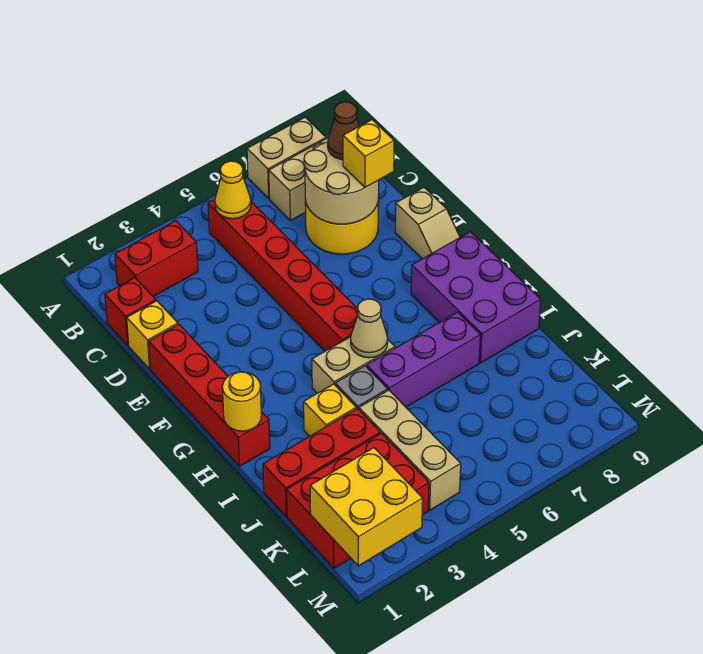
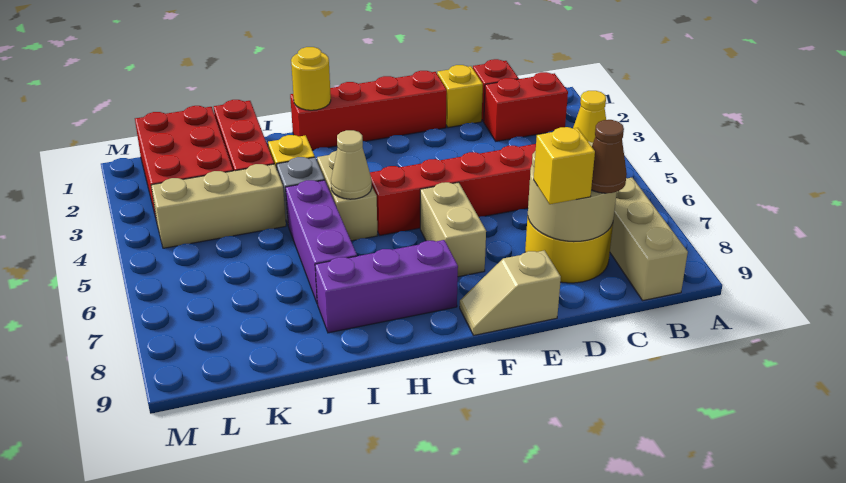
tan 1x2 brick [247,117,326,198] -> tan 1x2 brick moved to [420,182,486,277]
red 1x2 brick [115,221,198,296] -> red 1x2 brick turned to [483,72,568,141]
purple 2x3 brick [411,232,541,363] -> purple 1x3 brick [315,240,458,333]
yellow 2x2 brick [310,448,423,566] -> none

